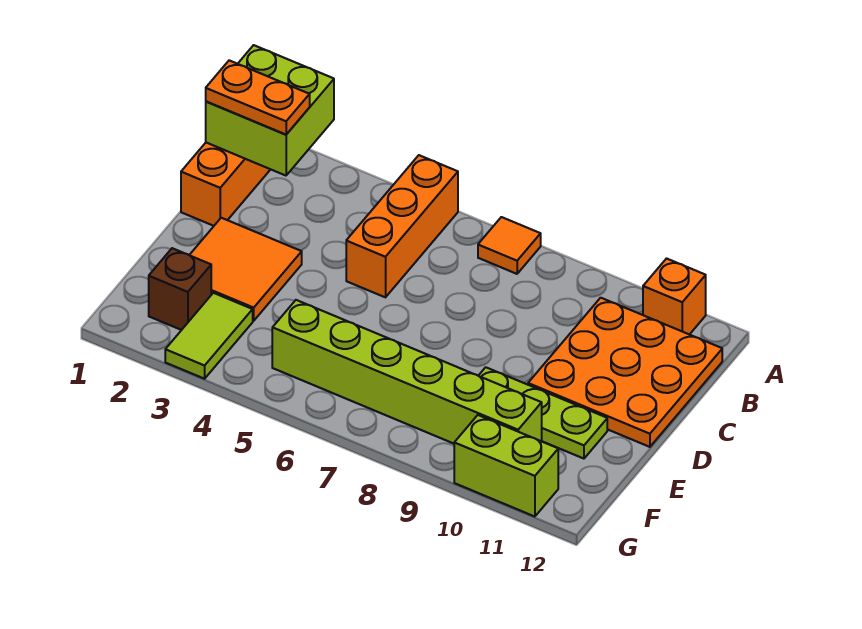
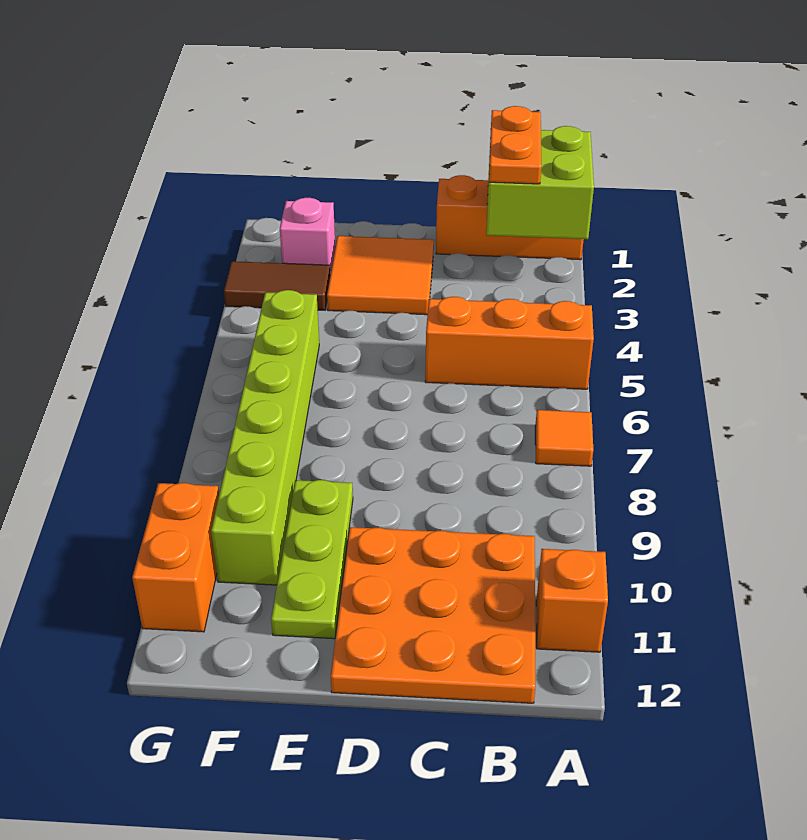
brown 1x1 brick [149,248,211,330] -> pink 1x1 brick [280,198,335,274]
lime 1x2 tile [165,293,253,379] -> brown 1x2 tile [224,261,330,310]
lime 1x2 brick [454,415,558,517] -> orange 1x2 brick [132,483,219,632]

